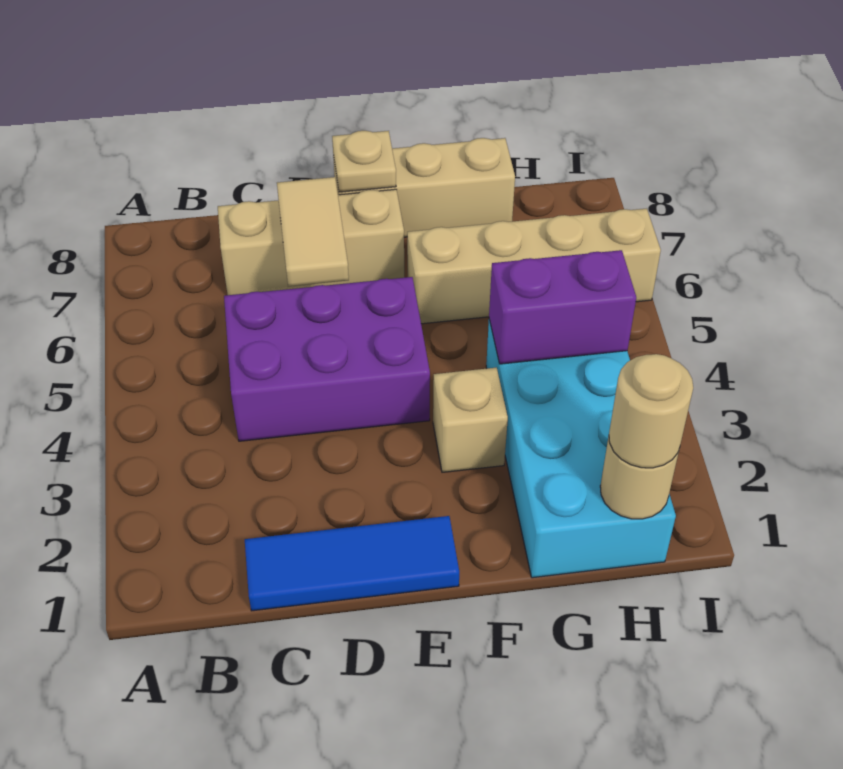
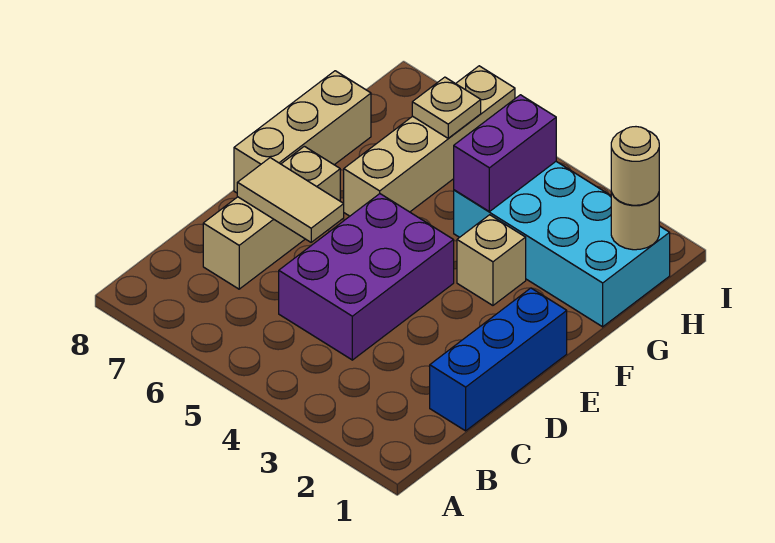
blue 1x3 tile [245,516,459,611] -> blue 1x3 brick [430,288,567,431]
tan 1x1 plate [332,131,396,192] -> tan 1x1 plate moved to [412,77,481,138]

